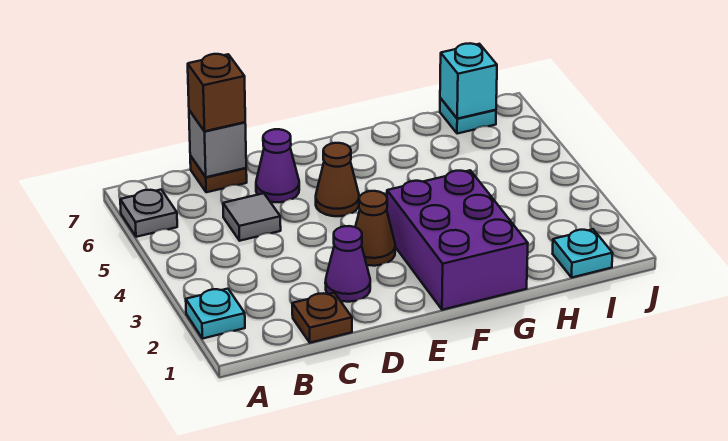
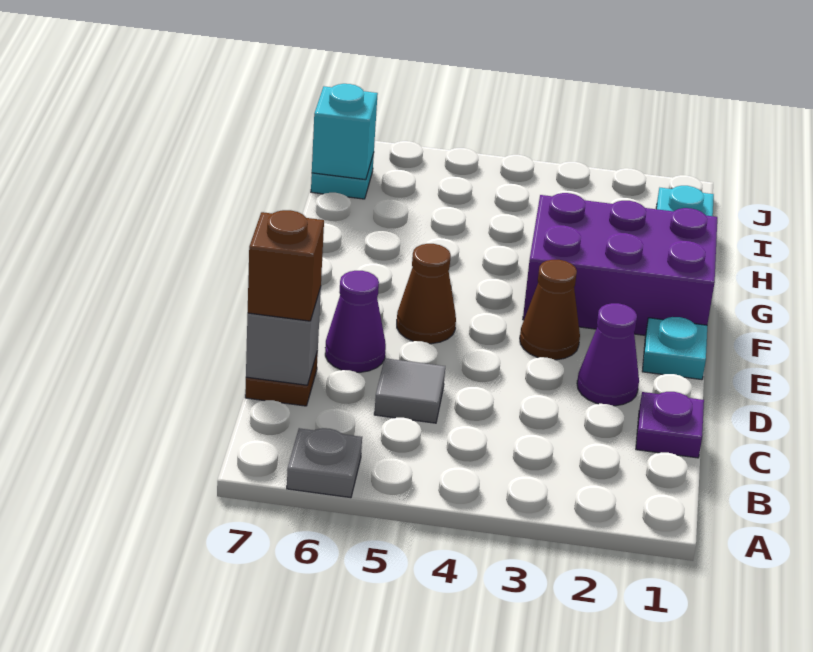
cyan 1x1 plate [186,289,245,339] -> cyan 1x1 plate moved to [642,317,707,380]
brown 1x1 plate [292,293,352,343] -> purple 1x1 plate [636,392,704,458]

